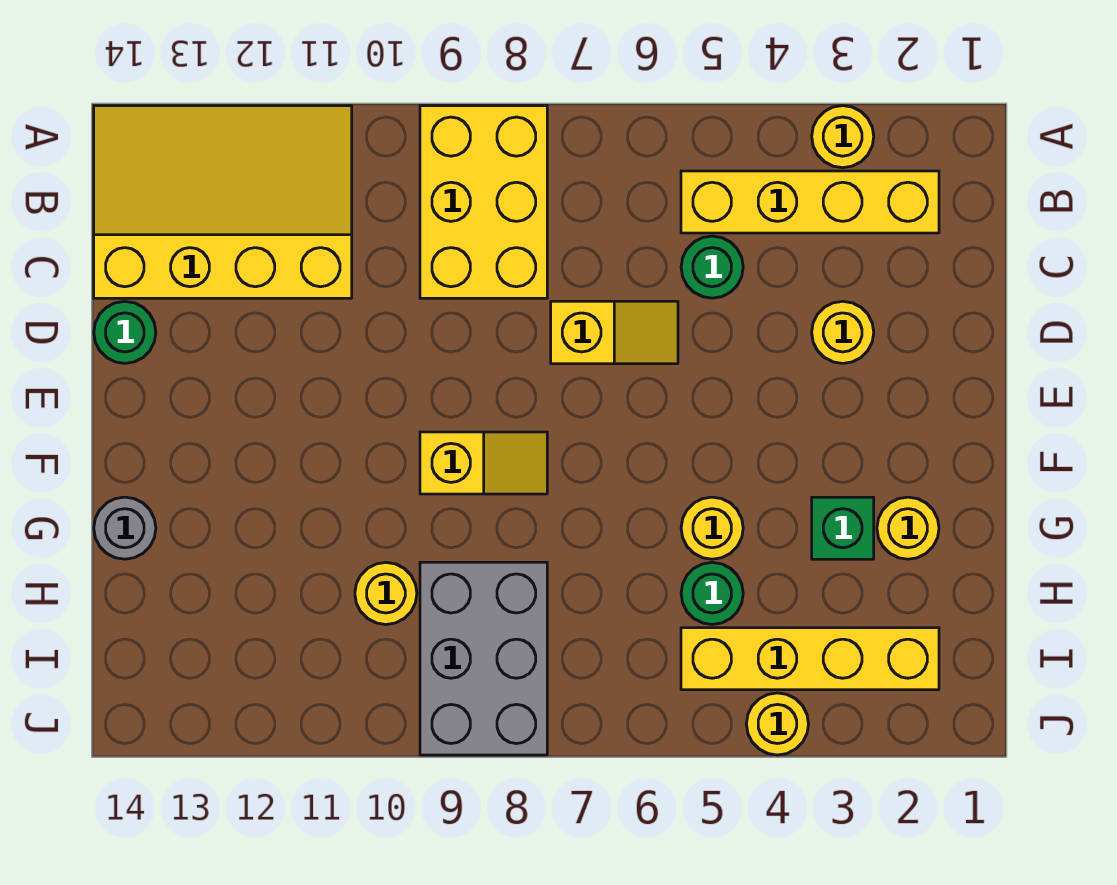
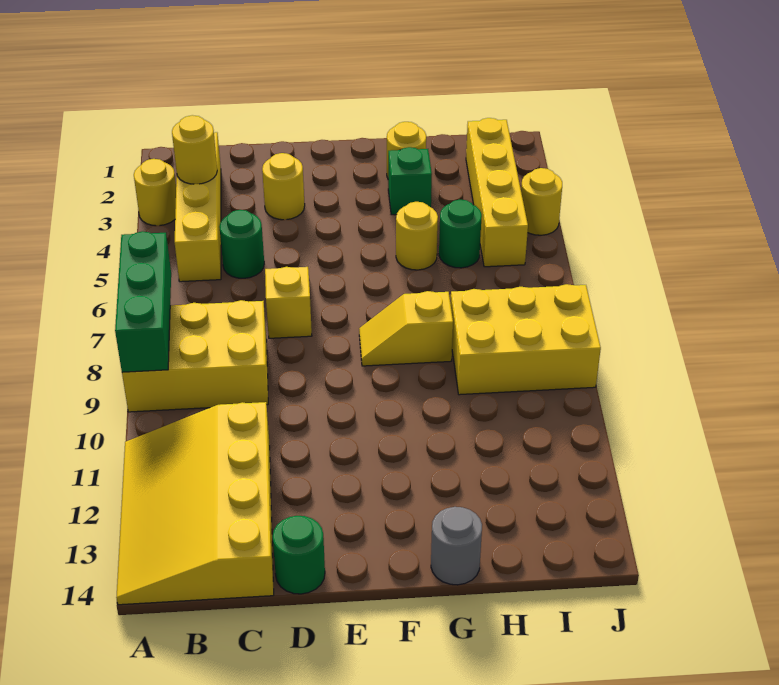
none -> green 1x3 brick [115,231,171,372]
yellow 1x2 slope [420,432,547,494] -> yellow 1x2 slope turned to [359,291,453,366]
grey 2x3 brick [420,562,547,755] -> yellow 2x3 brick [450,284,601,395]
yellow 1x1 round brick [355,562,417,625] -> yellow 1x1 round brick moved to [172,115,217,184]

